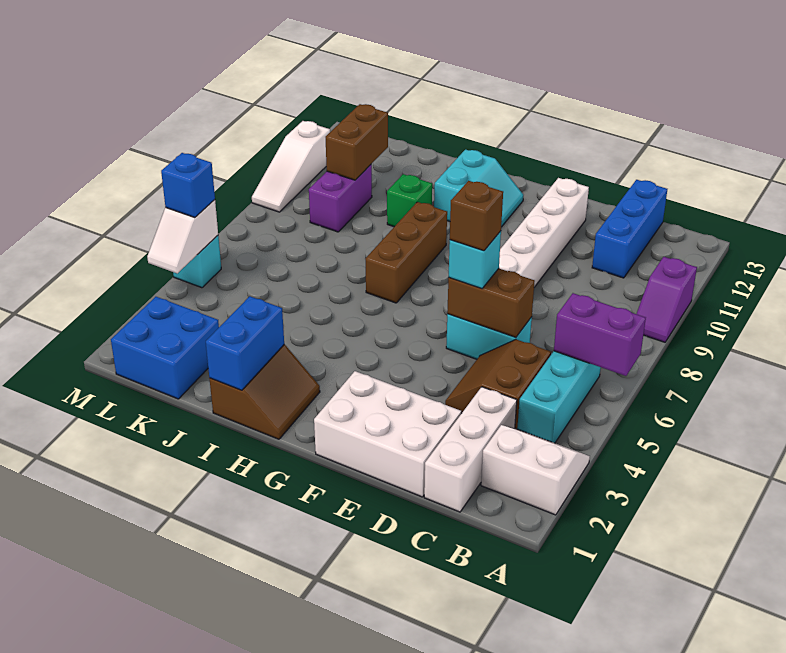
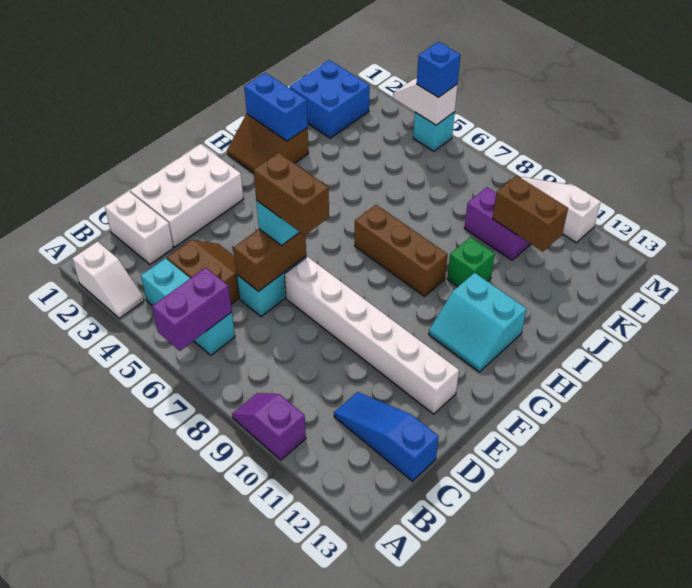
white 2x2 slope [481,425,590,515] -> white 1x2 slope [72,242,144,318]
white 1x3 brick [424,387,517,512] -> white 1x2 brick [105,191,173,264]
blue 1x3 brick [592,180,667,278] -> blue 1x3 slope [334,392,439,481]
brown 1x1 brick [450,181,503,251] -> brown 1x2 brick [254,152,329,235]

